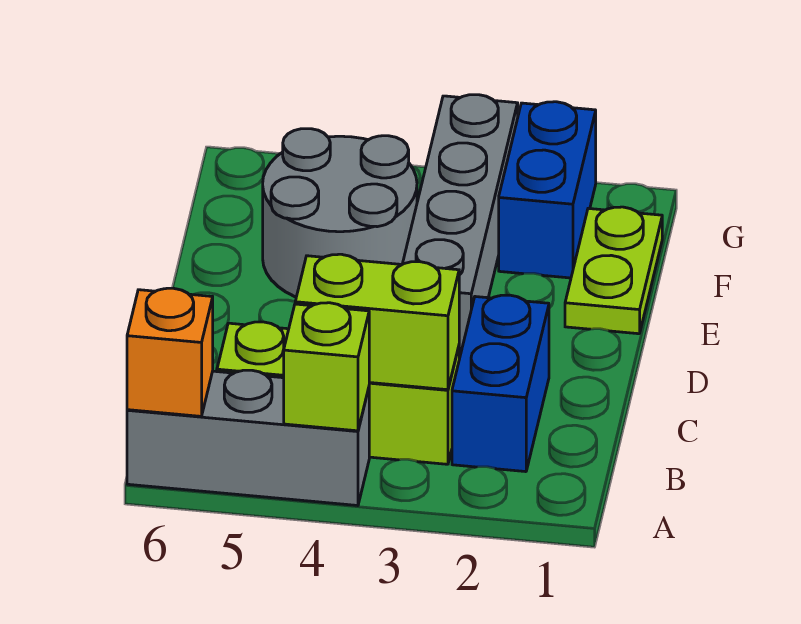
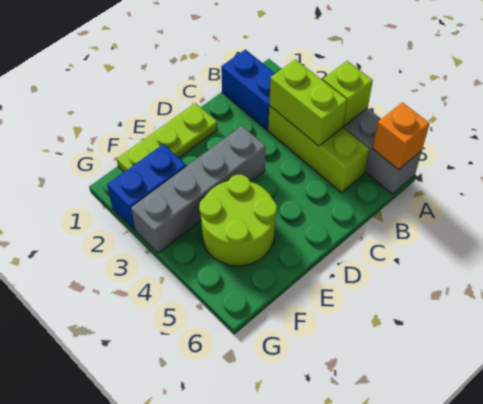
blue 1x2 brick [452,295,549,472] -> blue 1x2 brick turned to [221,49,276,130]
lime 1x2 plate [565,207,662,334] -> lime 1x3 plate [117,103,217,172]
grey 2x2 round brick [263,129,417,297] -> lime 2x2 round brick [199,175,277,266]

